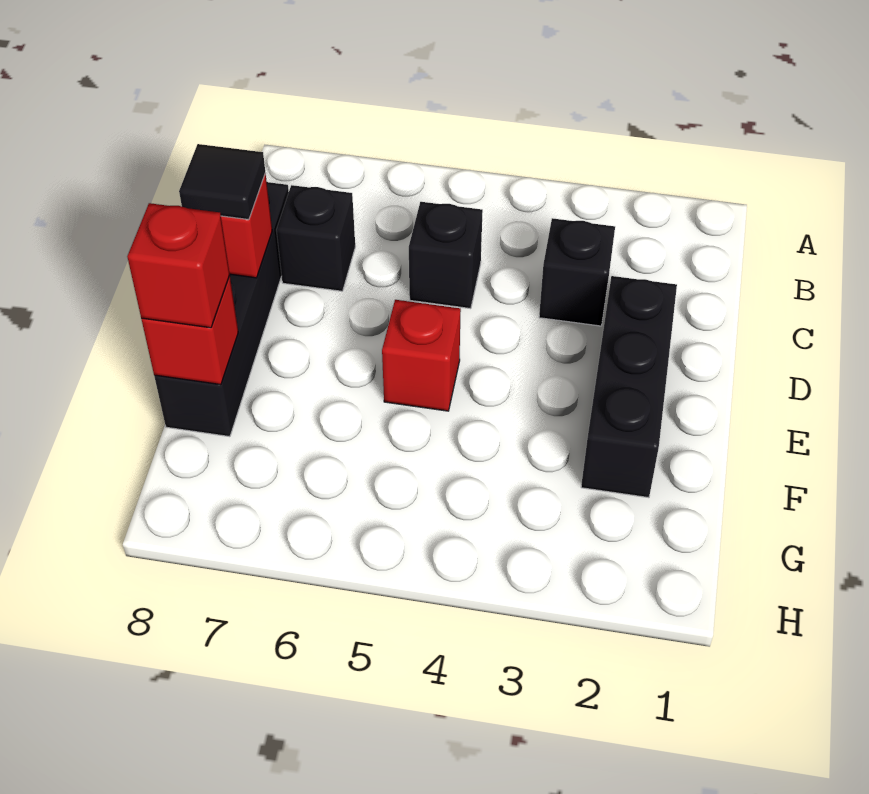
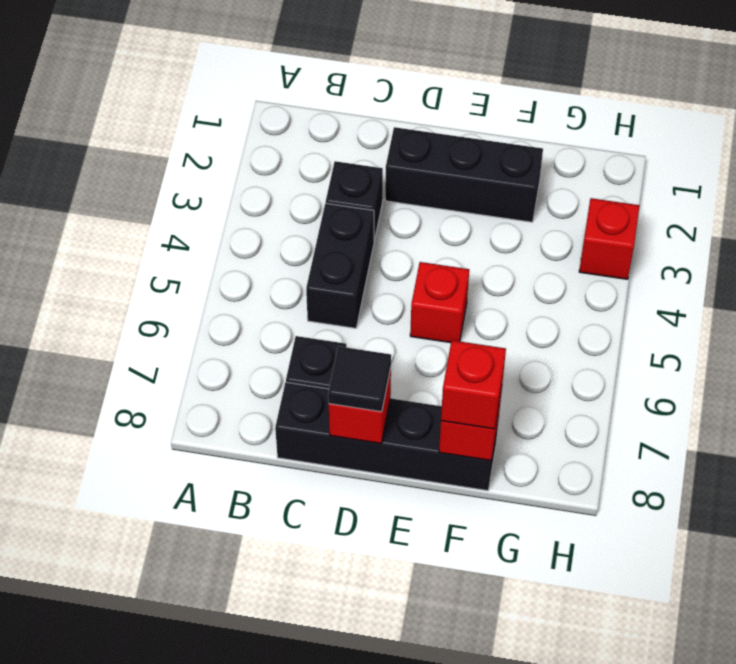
black 1x1 brick [409,202,483,309] -> black 1x2 brick [306,203,374,328]
none -> red 1x1 brick [579,198,640,279]

